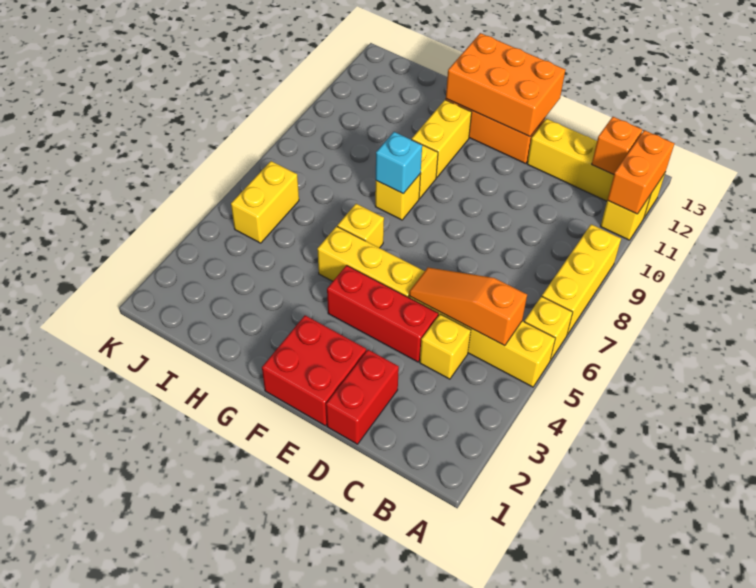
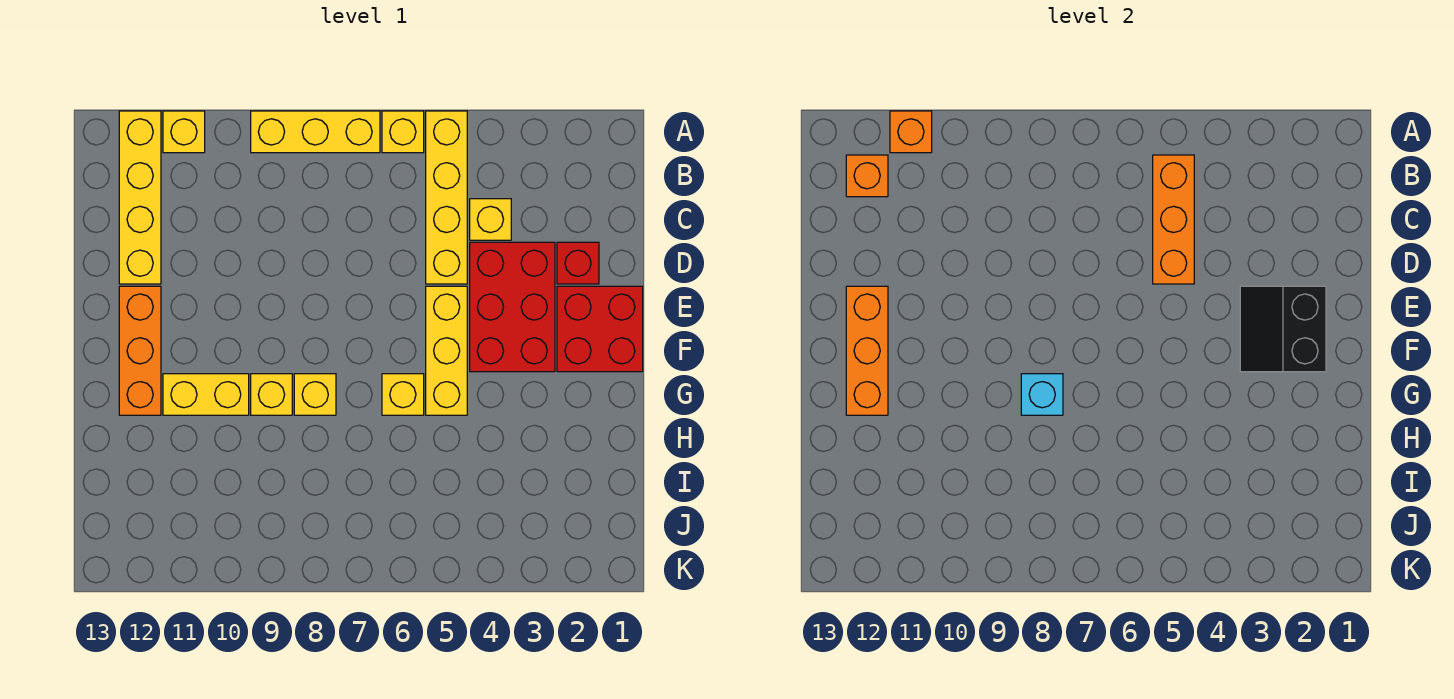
orange 1x2 brick [607,130,675,214] -> orange 1x1 brick [890,111,932,153]
orange 1x3 slope [409,268,527,346] -> orange 1x3 brick [1153,155,1194,284]
red 1x2 brick [326,350,399,444] -> red 1x1 brick [557,242,599,284]
red 1x3 brick [327,265,438,362] -> red 2x3 brick [470,242,555,372]
none -> black 2x2 slope [1240,286,1326,372]
orange 2x3 brick [446,33,565,137] -> orange 1x3 brick [846,286,888,415]
yellow 1x2 brick [231,161,299,243] -> none

